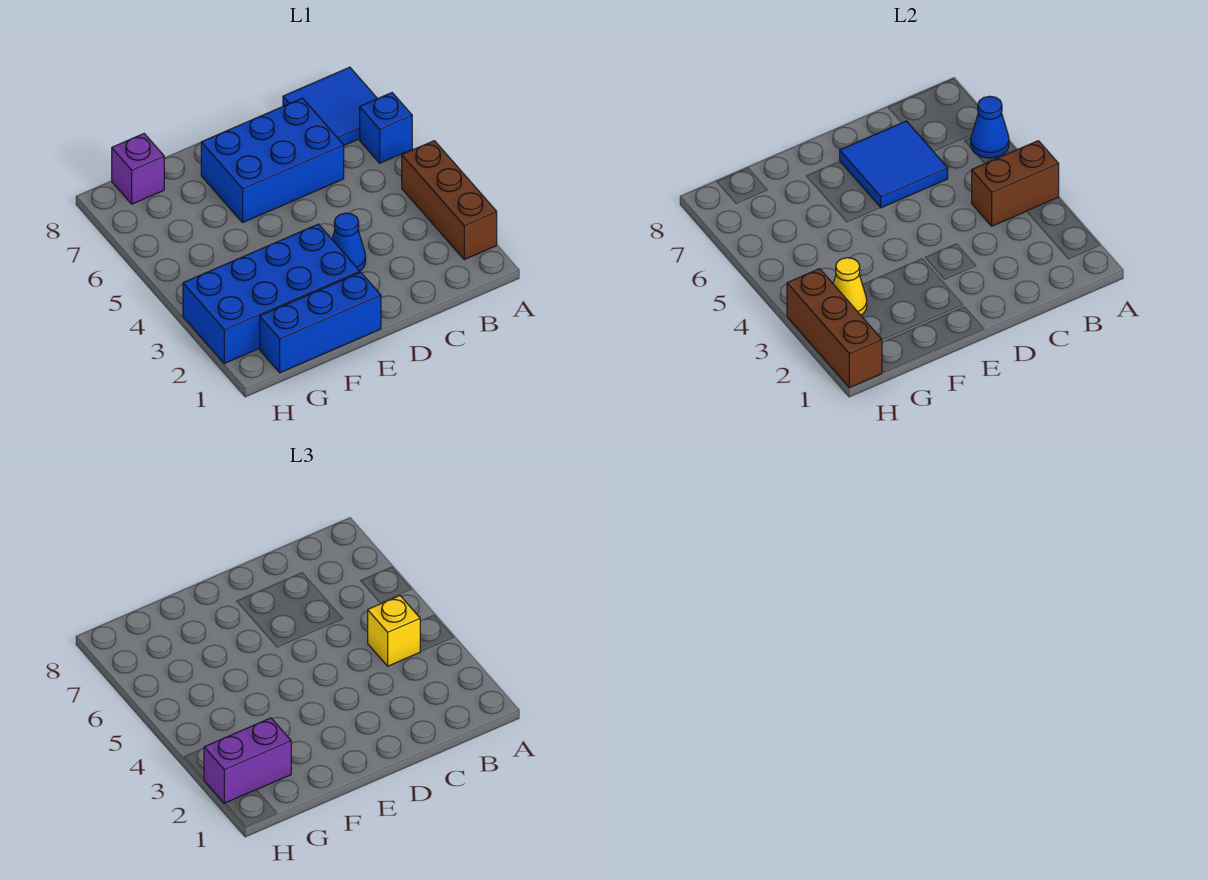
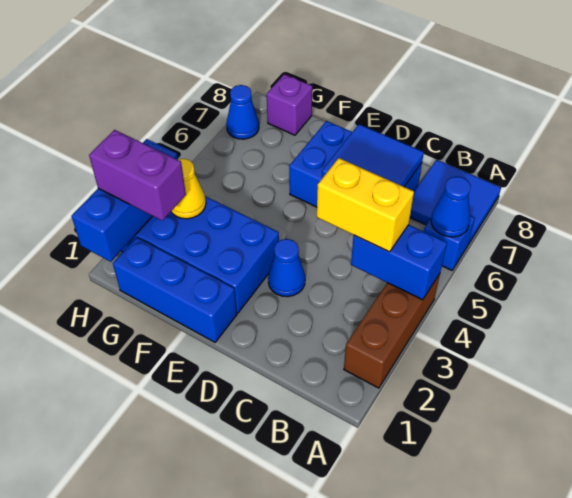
brown 1x2 brick [972,141,1059,226] -> blue 1x2 brick [351,225,447,300]
yellow 1x1 brick [368,596,421,666] -> yellow 1x2 brick [317,158,414,252]
brown 1x3 brick [787,269,882,388] -> blue 1x3 brick [72,139,178,262]
none -> blue 1x1 cone [226,85,259,139]

